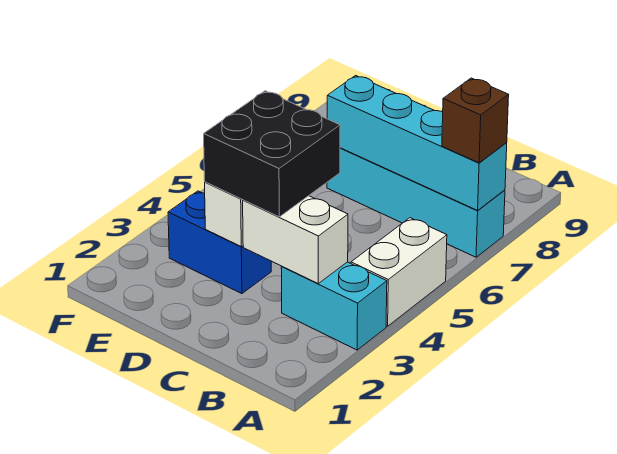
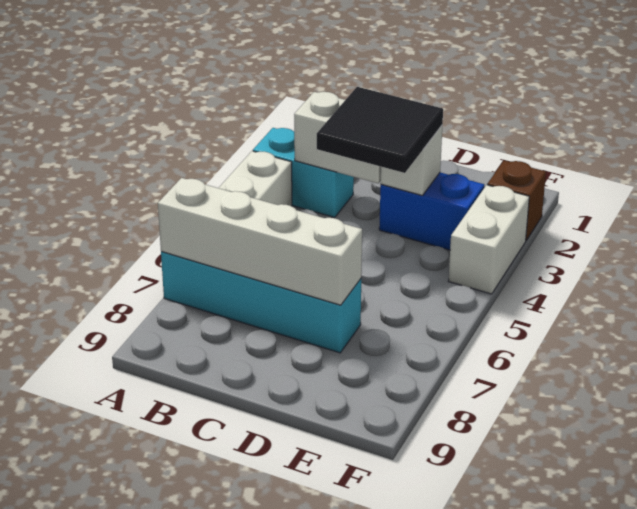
cyan 1x4 brick [327,76,507,210] -> white 1x4 brick [158,178,362,305]
brown 1x1 brick [442,78,509,163] -> brown 1x1 brick moved to [487,160,546,240]
black 2x2 brick [204,91,340,217] -> black 2x2 tile [317,87,443,173]
none -> white 1x2 brick [449,185,529,294]

